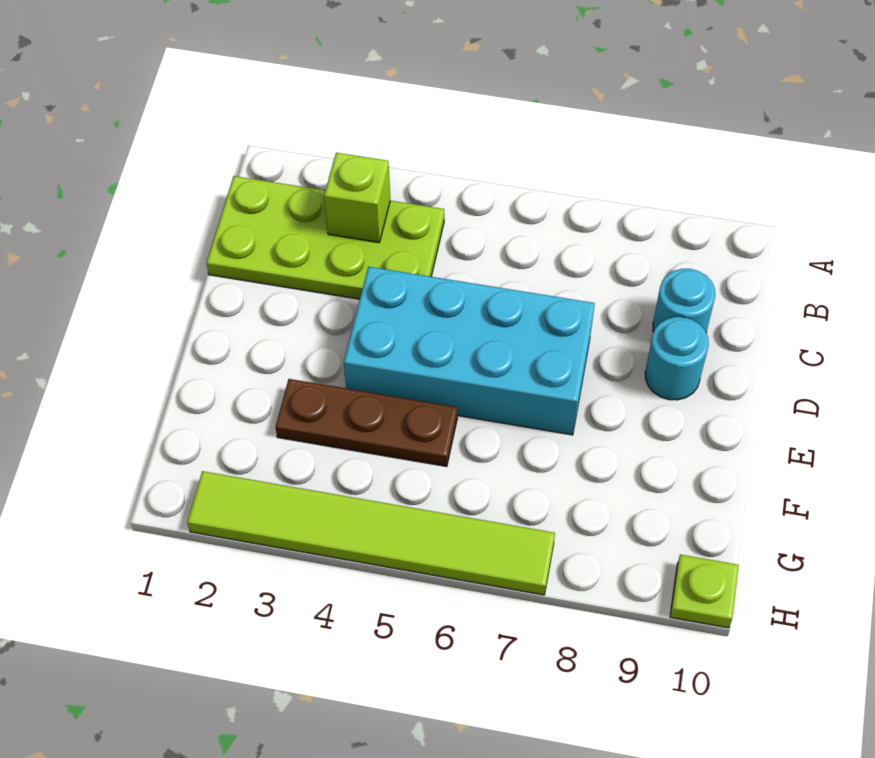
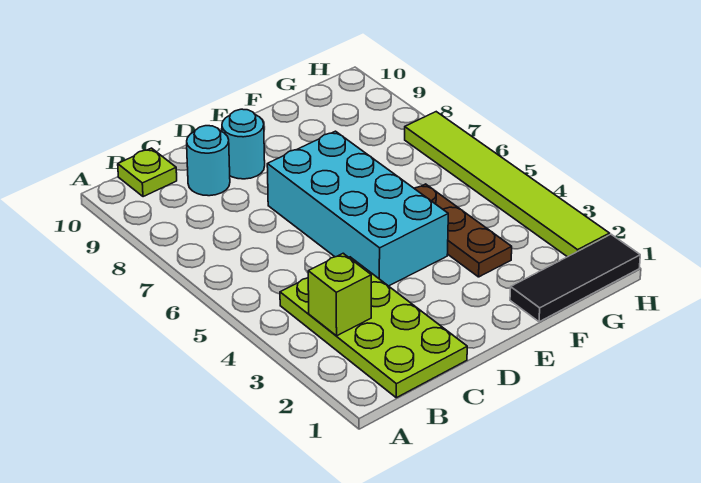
none -> black 1x3 tile [510,234,640,322]
lime 1x1 plate [670,555,739,628] -> lime 1x1 plate moved to [118,148,177,197]

